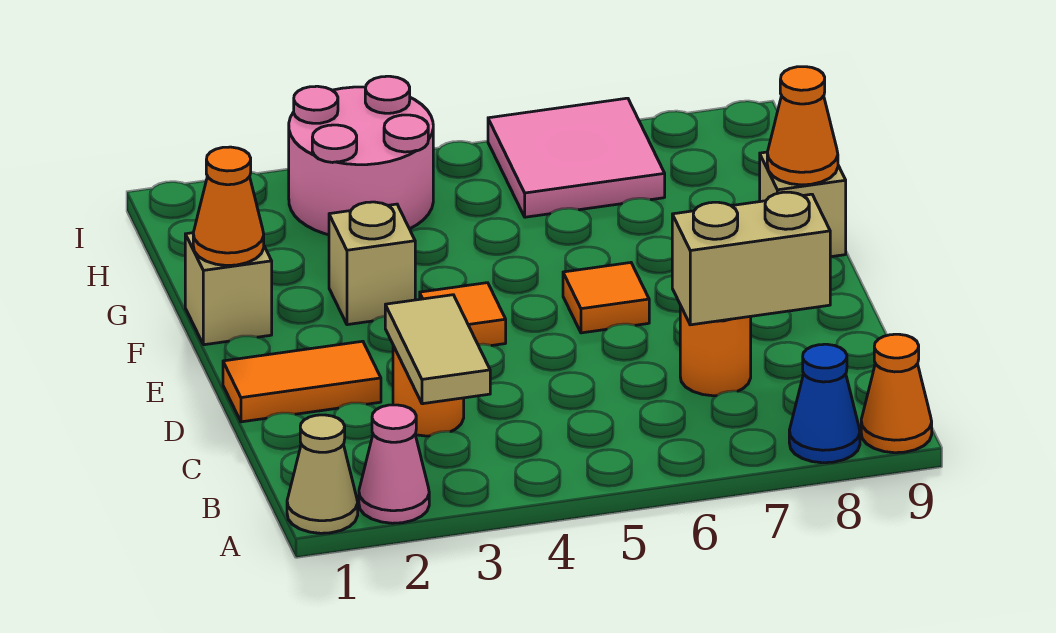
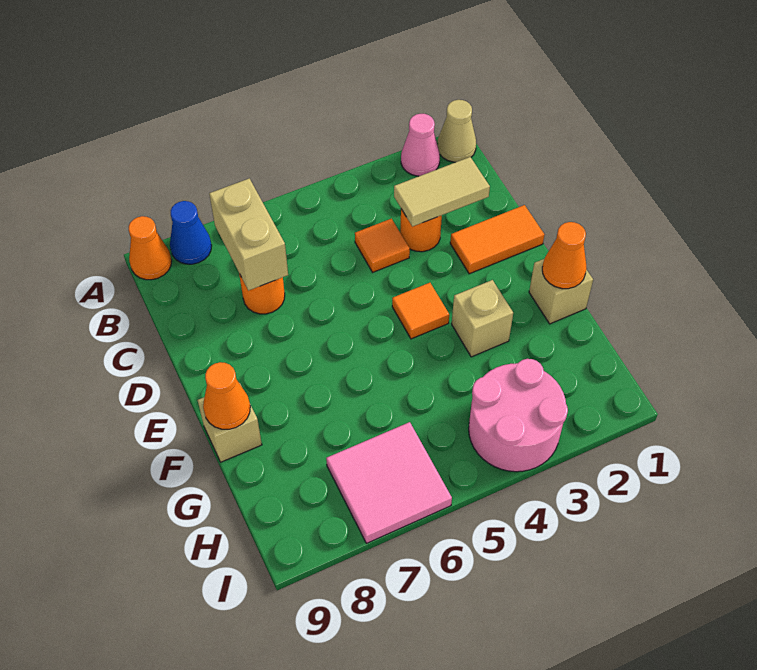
tan 1x2 tile [385,295,490,404] -> tan 1x2 tile turned to [394,157,490,227]
tan 1x2 brick [672,192,830,325] -> tan 1x2 brick turned to [209,178,288,291]
orange 1x1 tile [563,263,649,333] -> orange 1x1 tile moved to [355,219,410,272]

